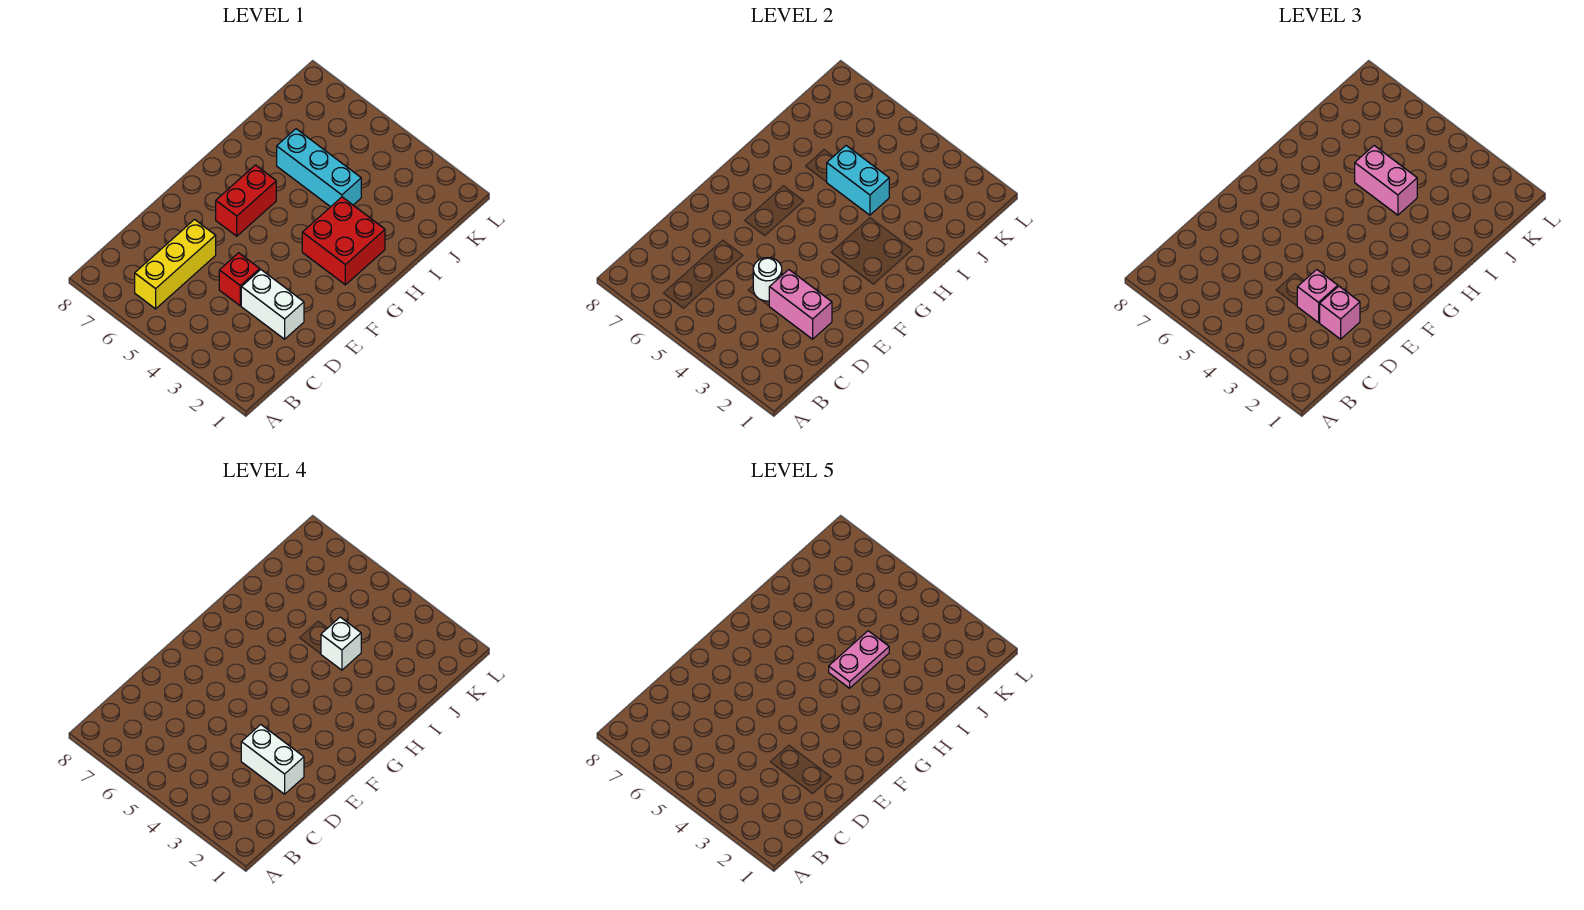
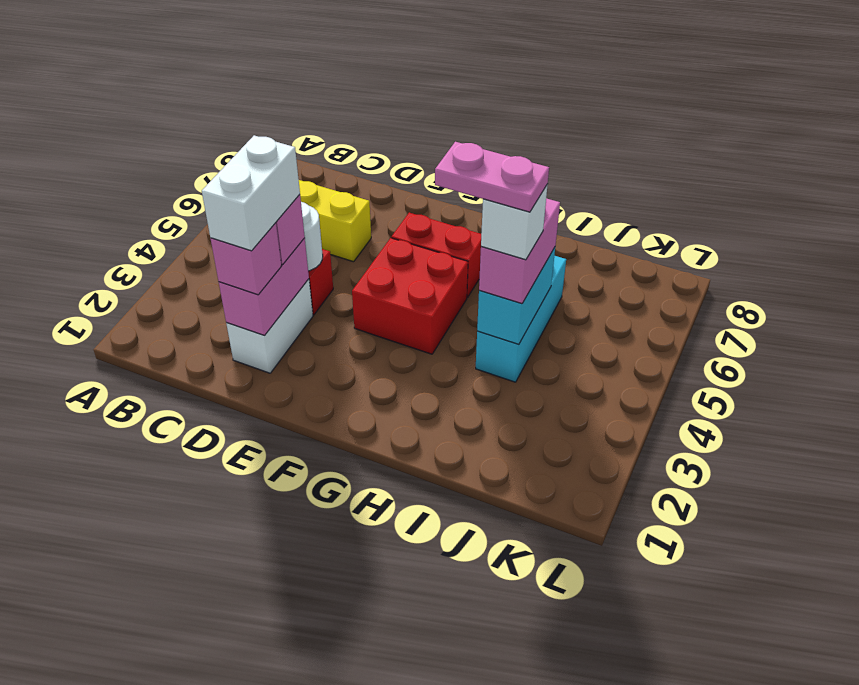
red 2x2 brick [302,197,385,285] -> red 2x2 brick moved to [352,238,468,354]

